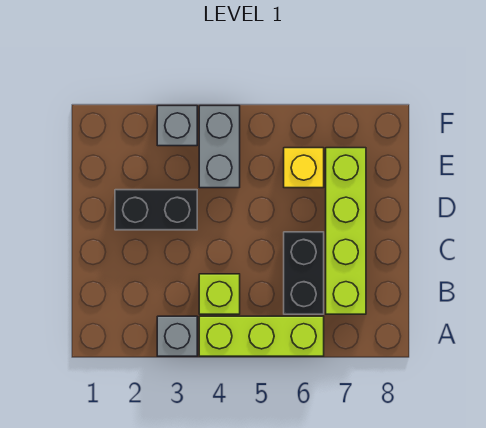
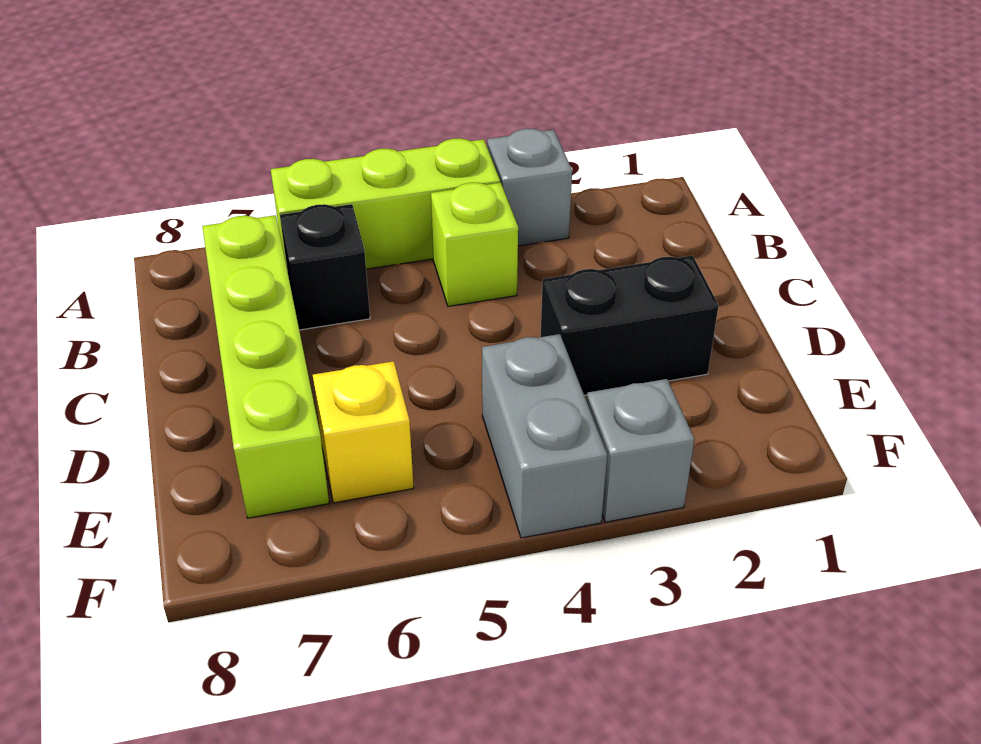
black 1x2 brick [284,232,324,314] -> black 1x1 brick [280,204,370,330]

